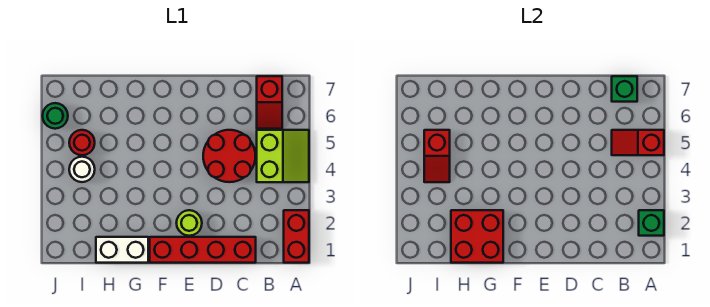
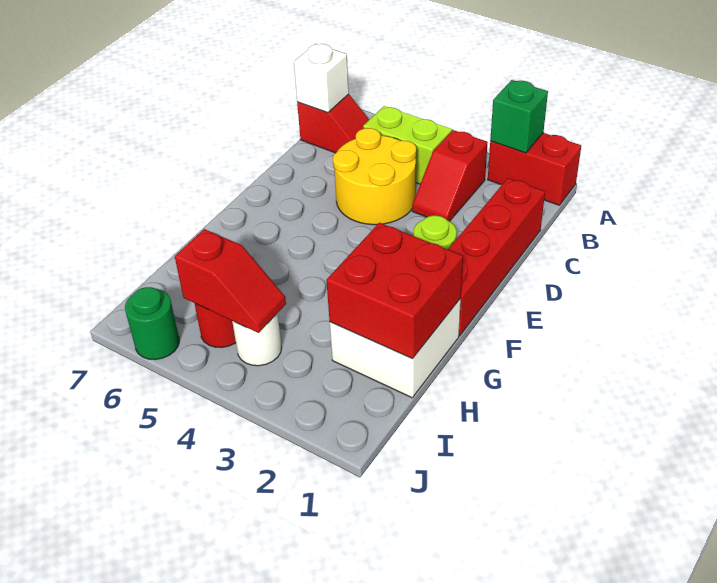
red 1x2 slope [612,130,664,155] -> red 1x2 slope moved to [412,130,488,221]
green 1x1 brick [612,76,637,102] -> white 1x1 brick [294,44,349,113]
red 2x2 round brick [203,130,255,182] -> yellow 2x2 round brick [333,128,416,225]
white 1x2 brick [96,237,148,263] -> white 2x2 brick [330,299,461,398]

